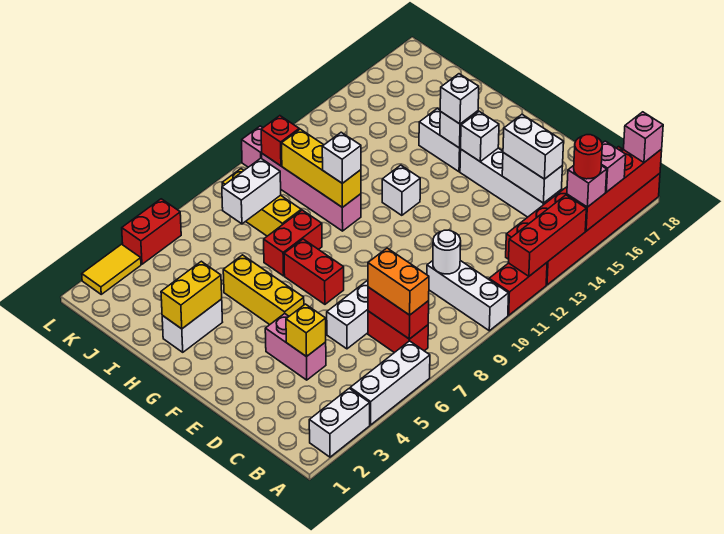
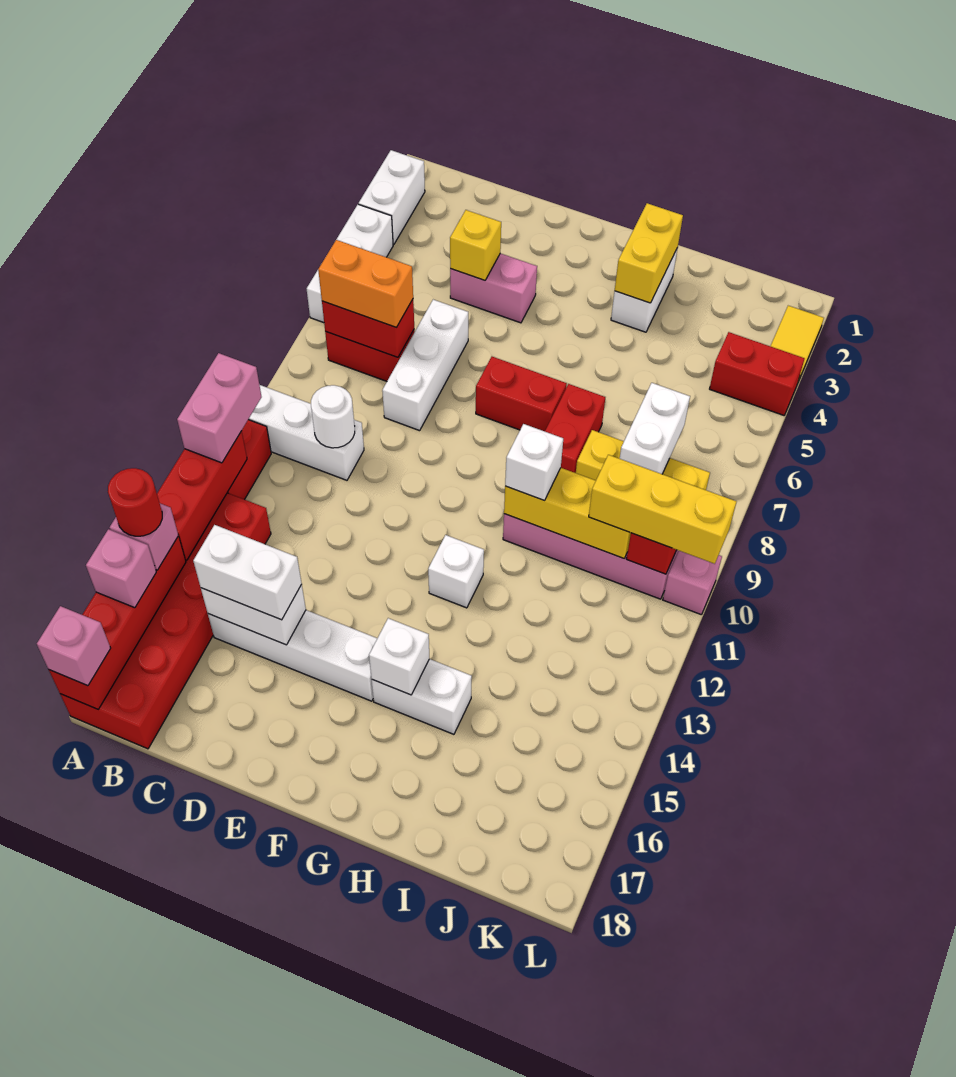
none -> pink 1x2 brick [177,353,261,463]
yellow 1x3 brick [223,255,304,325] -> yellow 1x3 brick moved to [589,455,737,564]
white 1x1 brick [460,111,499,161] -> none
white 1x1 brick [440,74,479,124] -> none
red 1x2 brick [122,199,181,264] -> red 1x2 brick turned to [710,332,805,415]

